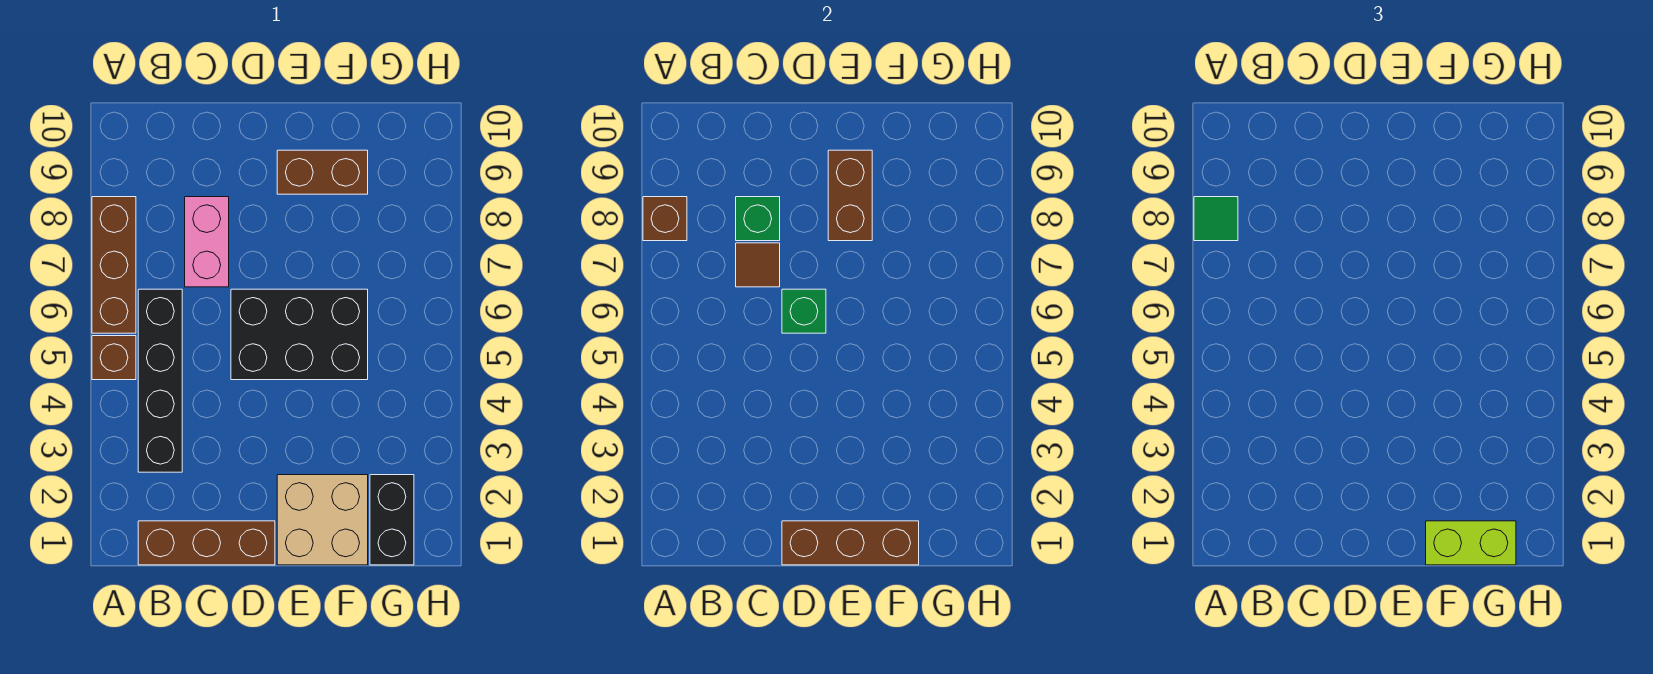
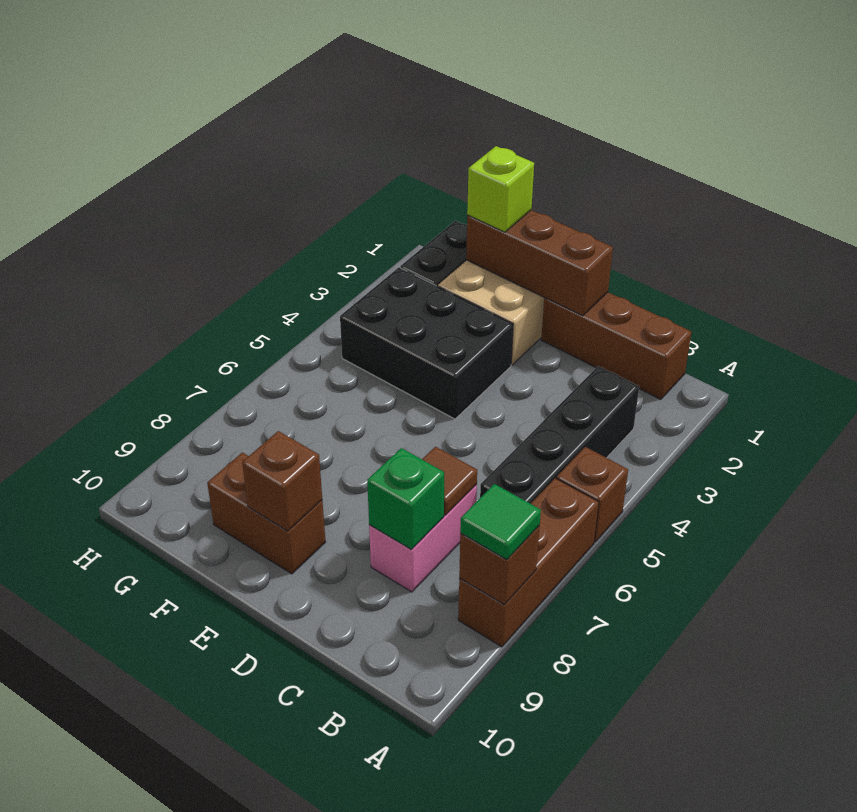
black 2x3 brick [231,289,368,380] -> black 2x3 brick moved to [340,268,513,419]
green 1x1 brick [782,289,826,333] -> none
brown 1x2 brick [828,150,872,241] -> brown 1x1 brick [242,431,322,531]
lime 1x2 brick [1426,521,1516,565] -> lime 1x1 brick [467,146,534,232]

